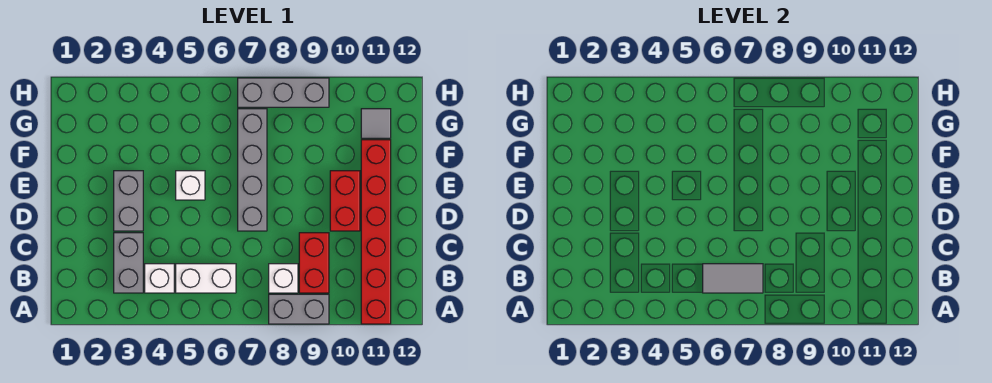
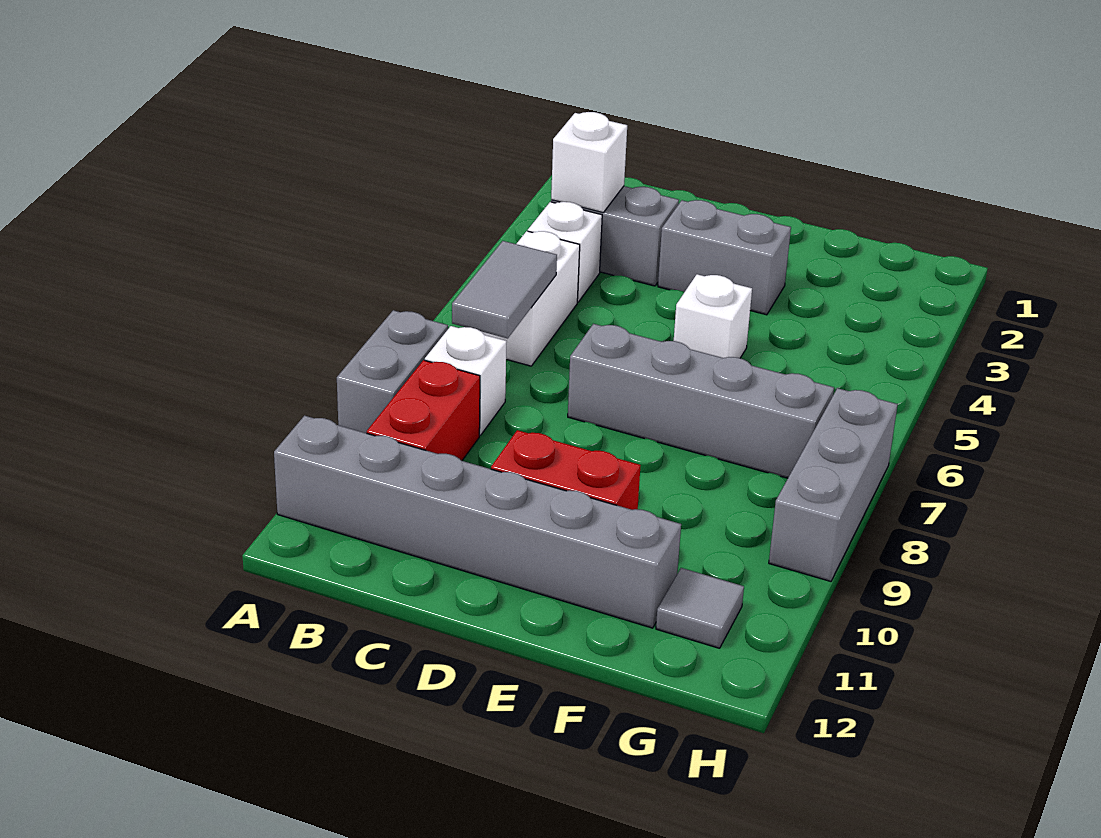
red 1x6 brick [361,140,391,324] -> grey 1x6 brick [274,416,681,628]
none -> white 1x1 brick [551,112,627,213]
red 1x2 brick [299,233,329,293] -> red 1x2 brick turned to [367,360,480,461]

